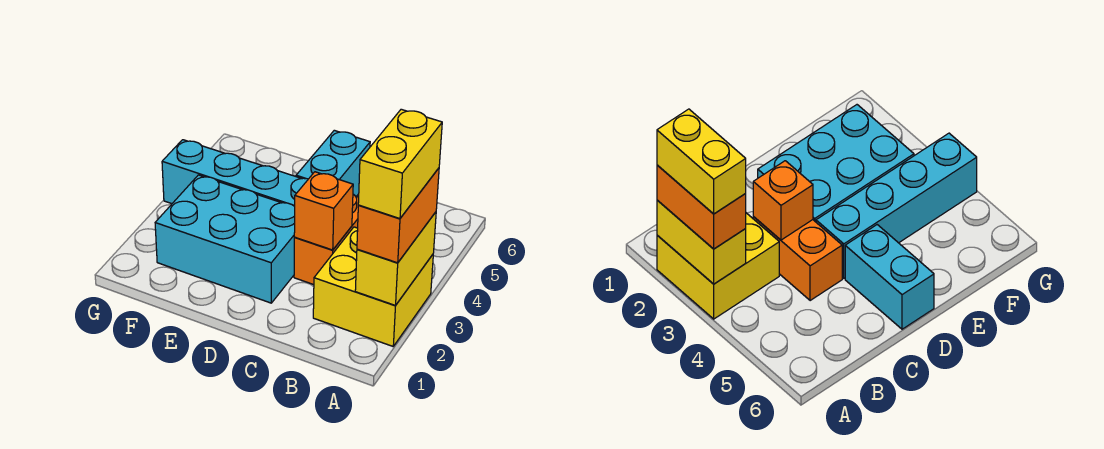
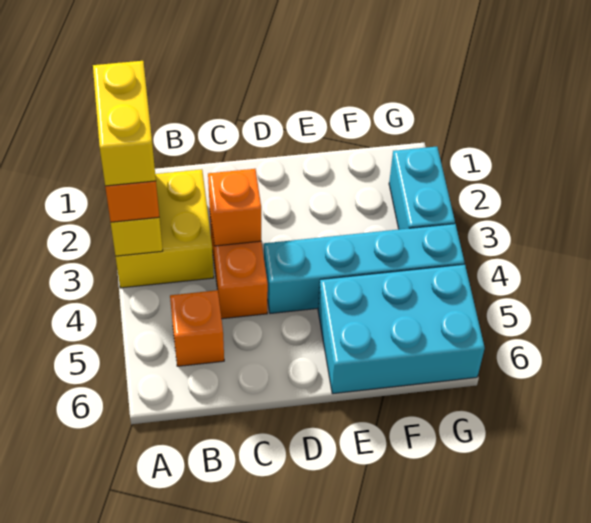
none -> orange 1x1 brick [170,290,224,366]
cyan 2x3 brick [155,175,295,303] -> cyan 2x3 brick moved to [318,264,485,394]
cyan 1x2 brick [296,130,370,196] -> cyan 1x2 brick moved to [389,147,455,229]

